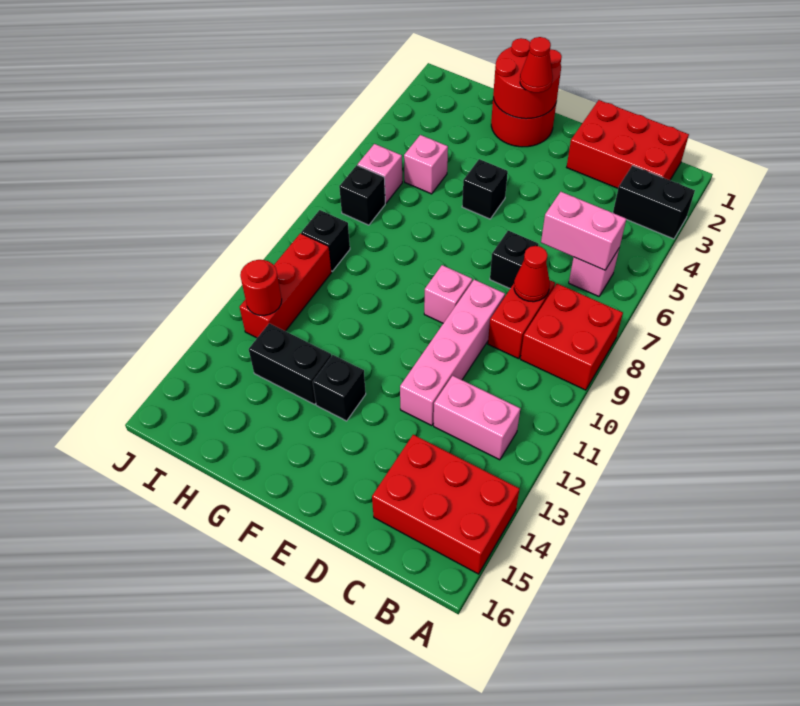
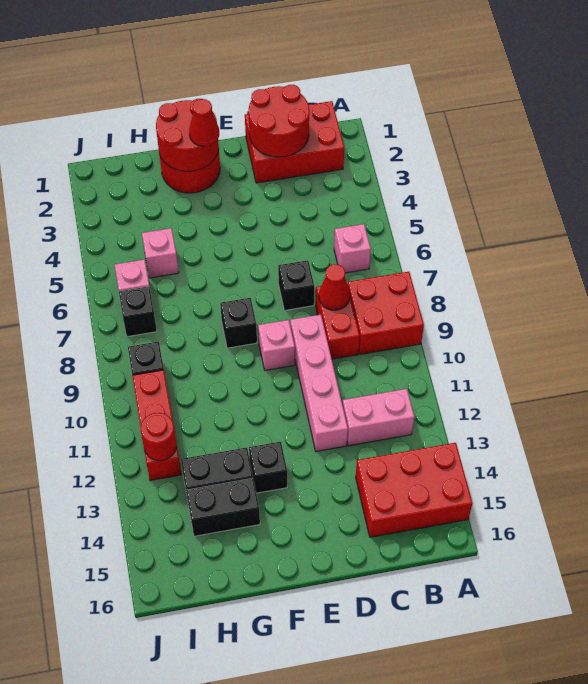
black 1x2 brick [613,166,695,239] -> black 1x2 brick moved to [186,478,260,536]
pink 1x2 brick [541,192,626,270] -> none
none -> red 2x2 round brick [249,85,309,157]
black 1x1 brick [462,159,508,219] -> black 1x1 brick moved to [220,298,257,348]

